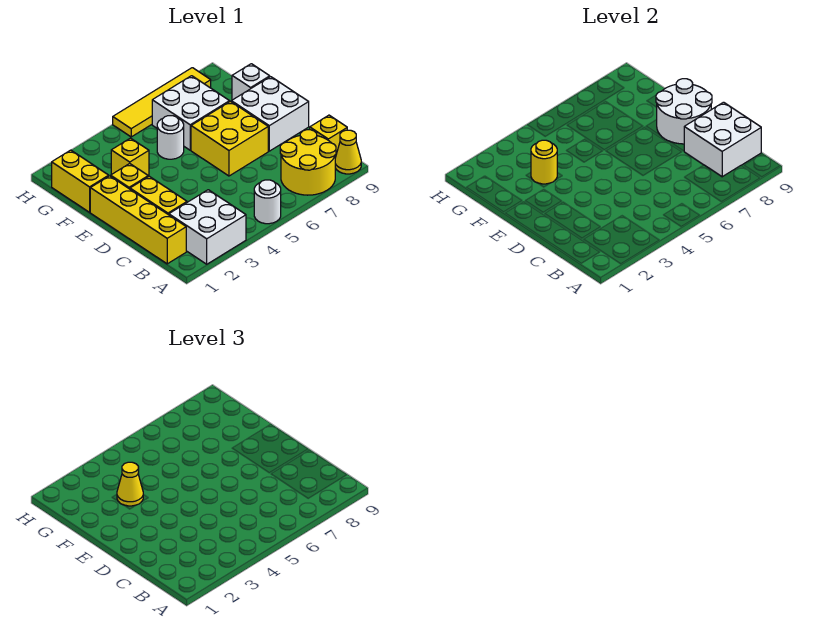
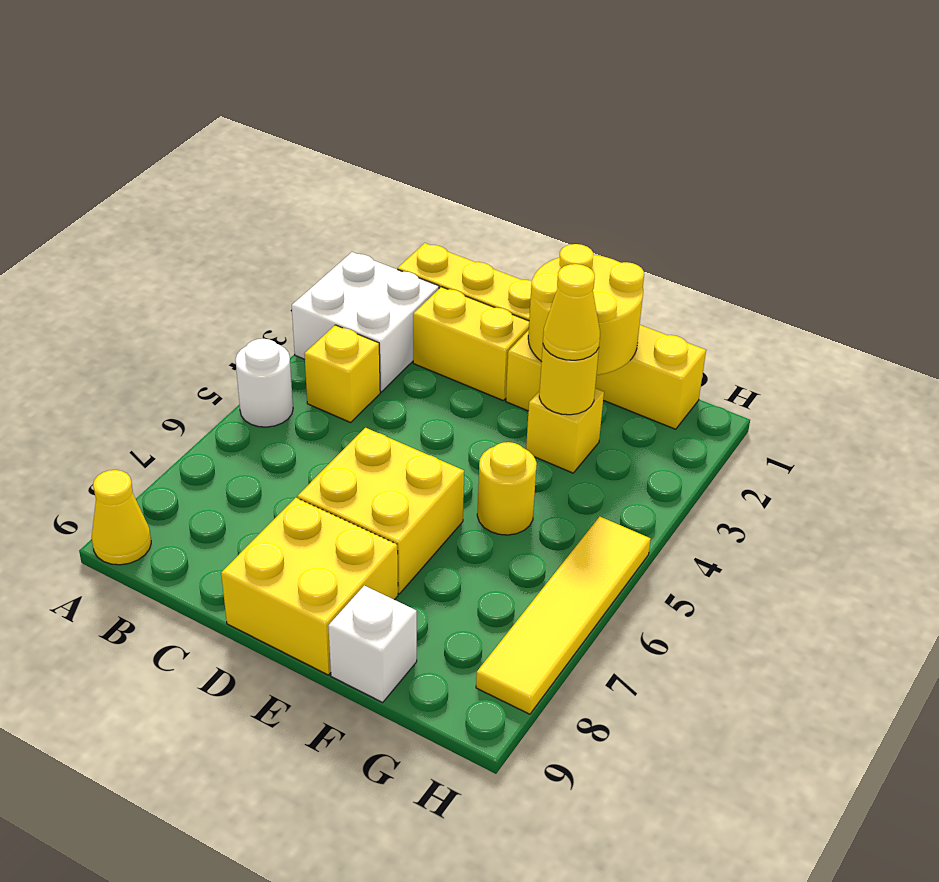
yellow 2x2 round brick [280,130,336,195] -> yellow 2x2 round brick moved to [528,244,644,375]
white 2x2 brick [684,102,761,177] -> none
yellow 1x1 brick [310,115,347,158] -> yellow 1x1 brick moved to [304,325,380,422]
white 2x2 brick [231,77,309,151] -> yellow 2x2 brick [221,498,398,675]
white 2x2 round brick [656,79,712,144] -> none
white 1x1 round brick [157,116,184,159] -> yellow 1x1 round brick [477,442,537,535]
white 2x2 brick [152,76,230,150] -> none

